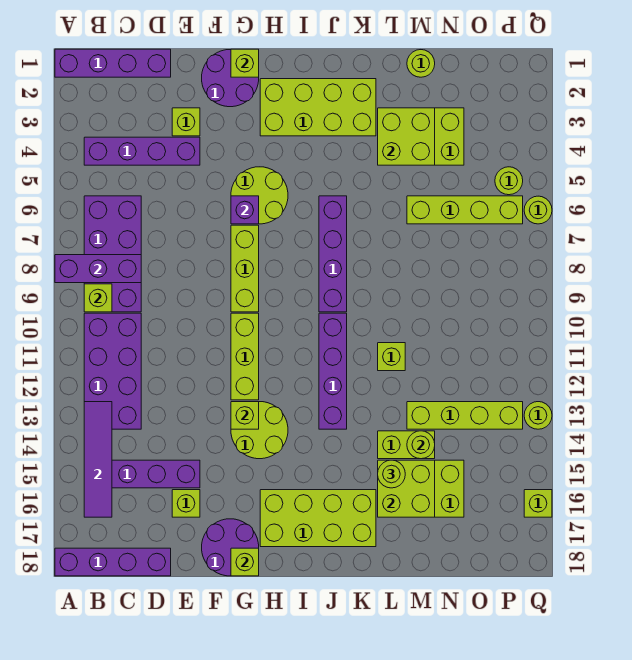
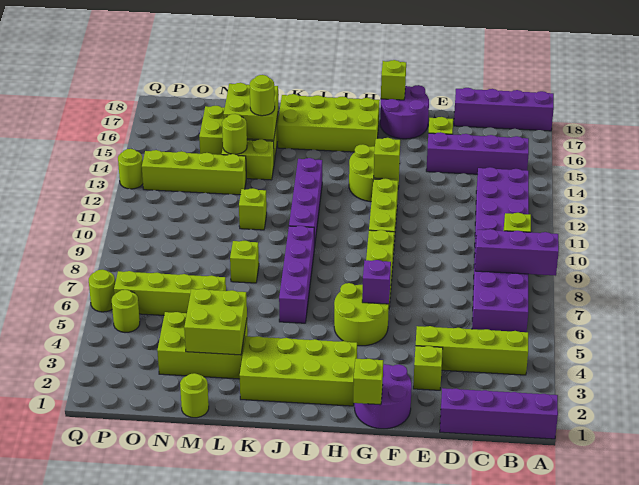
purple 1x4 brick [84,137,200,165] -> lime 1x4 brick [416,326,528,375]
purple 1x4 tile [84,402,112,517] -> none
lime 1x1 brick [524,490,552,517] -> lime 1x1 brick moved to [230,241,259,283]

